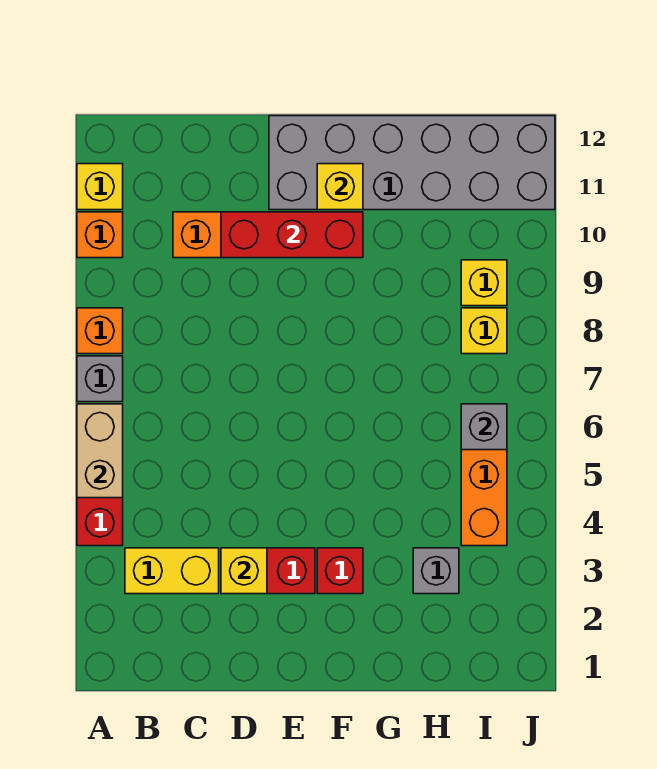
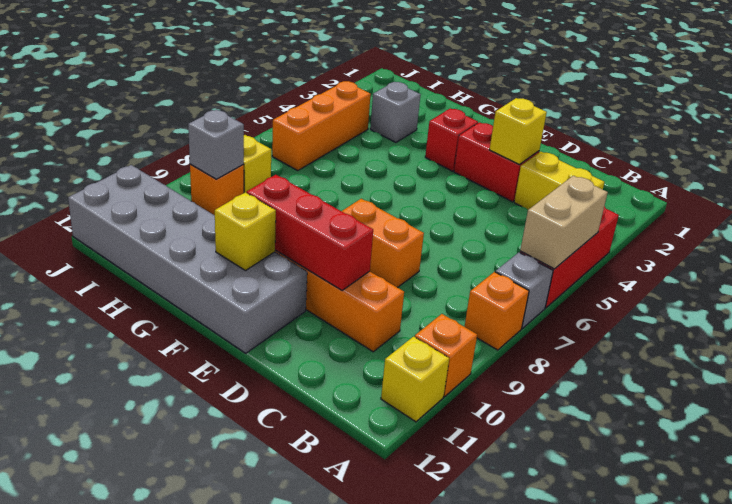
none -> orange 1x2 brick [342,199,424,288]
grey 1x1 brick [461,404,507,450] -> grey 1x1 brick moved to [188,110,244,179]
yellow 1x1 brick [461,260,507,306] -> orange 1x1 brick [190,164,244,215]

